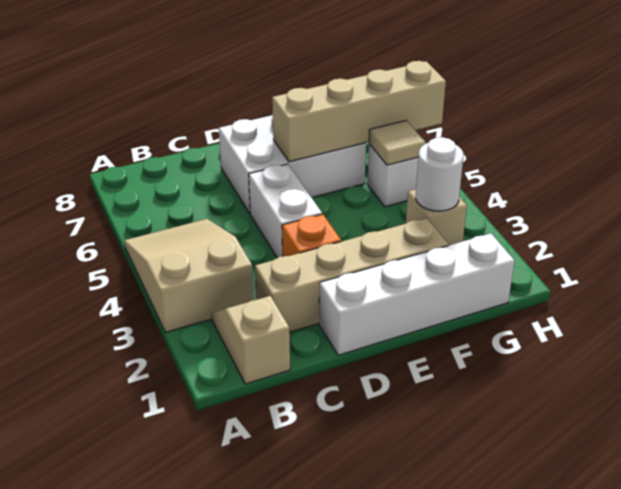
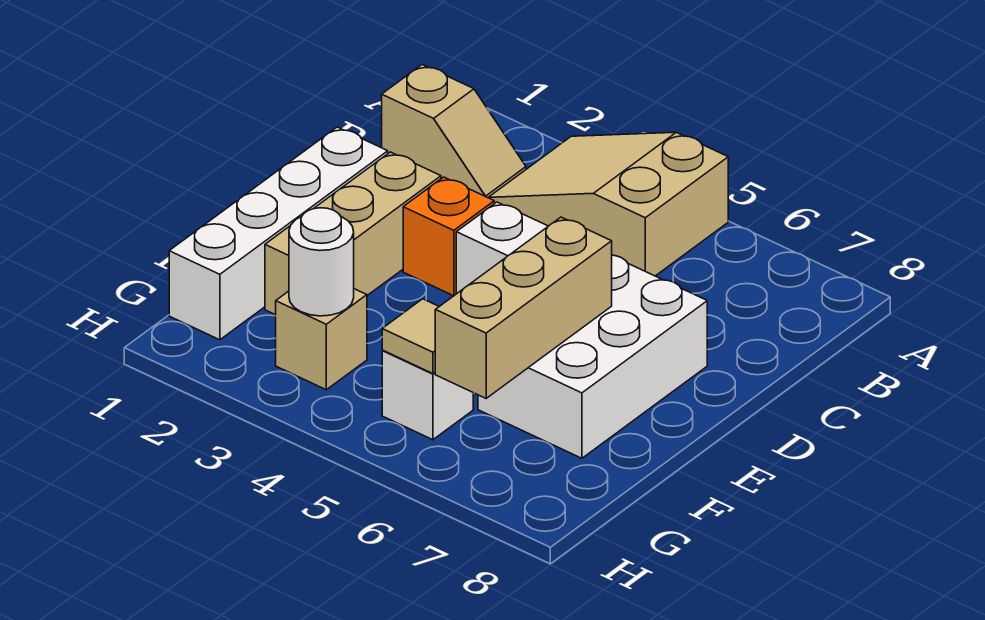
tan 2x3 slope [124,219,254,332] -> tan 2x3 slope turned to [488,132,728,276]
tan 1x4 brick [255,218,448,332] -> tan 1x3 brick [265,152,441,315]
tan 1x4 brick [272,61,446,162] -> tan 1x3 brick [435,217,612,398]

